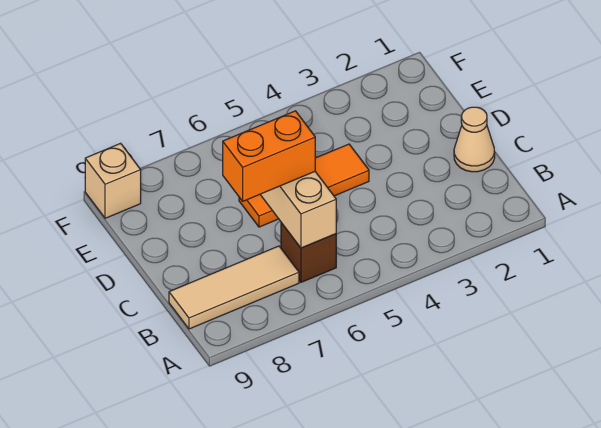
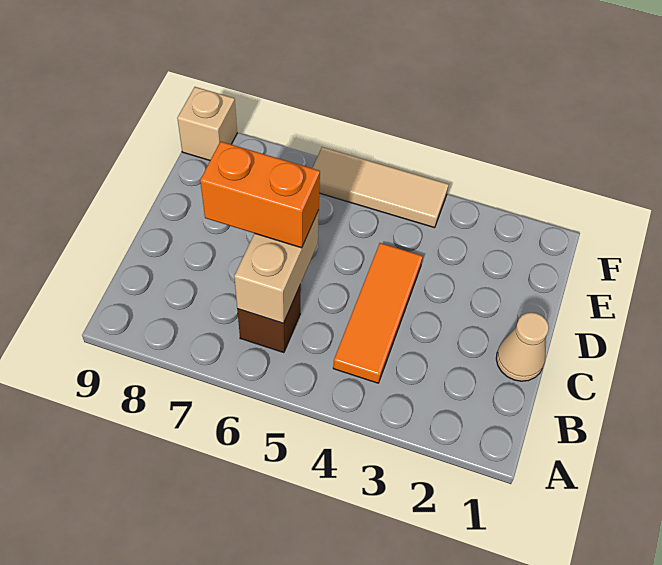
tan 1x3 tile [169,246,299,329] -> tan 1x3 tile moved to [312,147,449,228]
orange 1x3 tile [239,144,369,227] -> orange 1x3 tile turned to [333,243,423,383]

